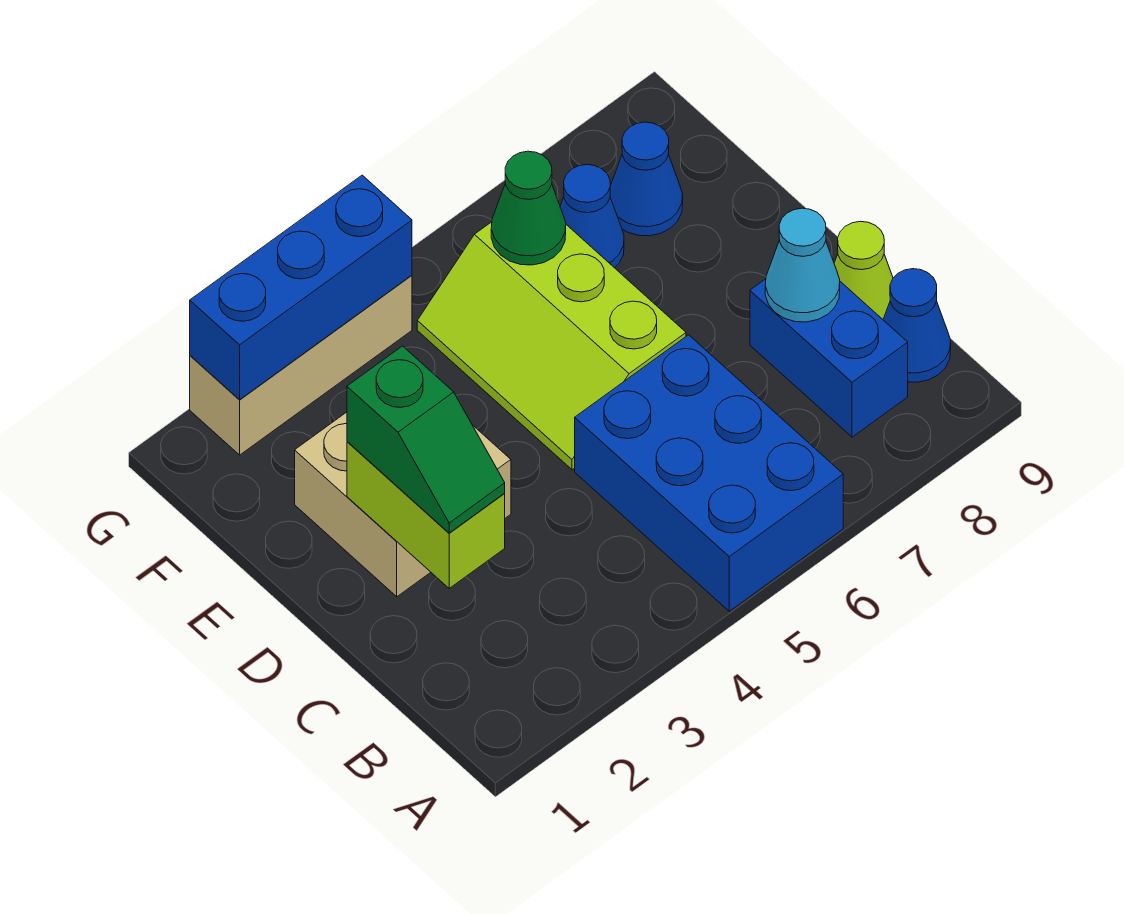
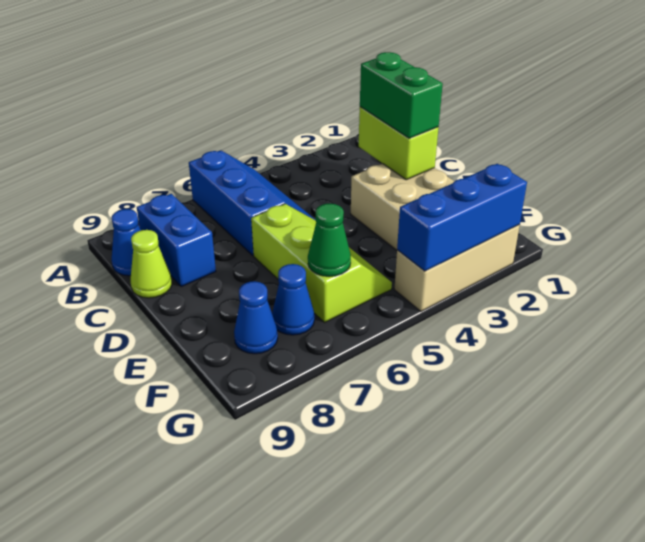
blue 2x3 brick [575,335,843,611] -> blue 2x3 slope [189,150,315,255]
green 1x2 slope [347,346,505,533] -> green 1x2 brick [360,52,443,138]
cyan 1x1 cone [765,208,840,322] -> none

